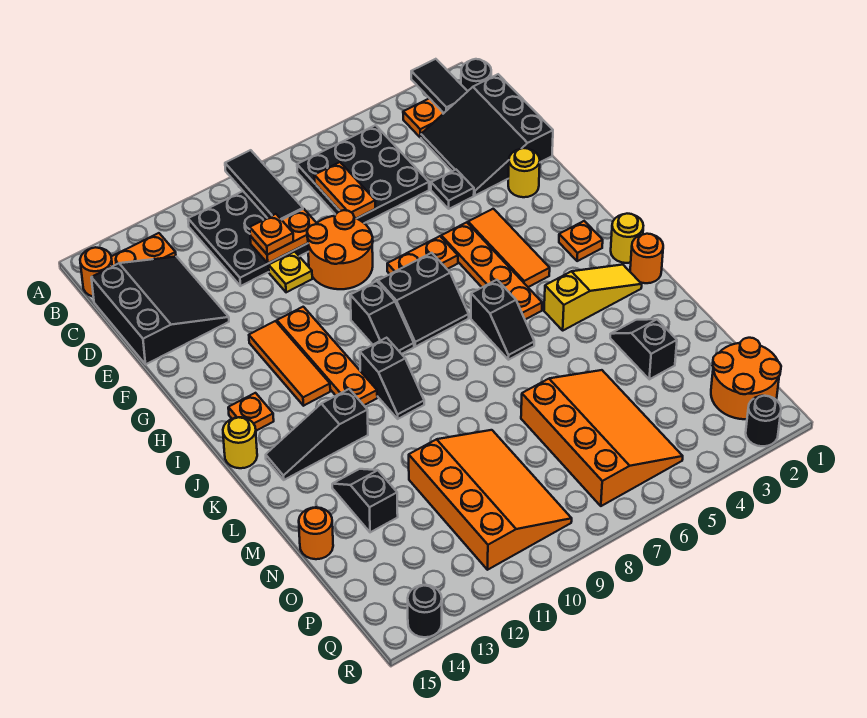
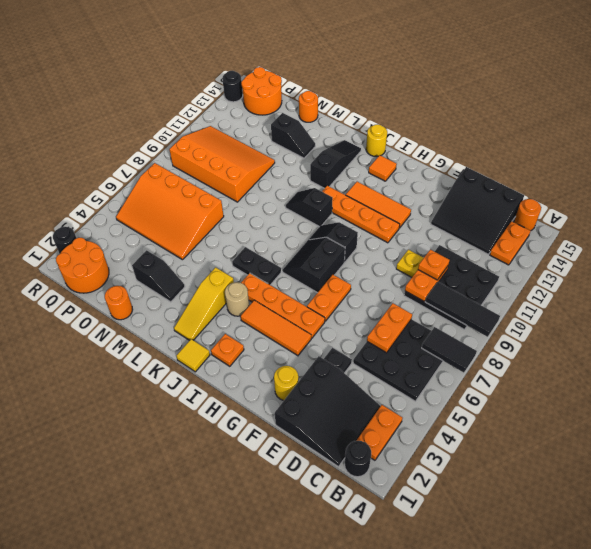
black 1x2 tile [411,59,468,113] -> black 1x2 tile moved to [422,327,477,373]
black 3x3 slope [421,74,553,195] -> black 3x3 slope turned to [275,356,380,467]
orange 1x2 plate [314,162,375,218] -> orange 1x2 plate turned to [367,303,412,353]
orange 2x2 round brick [307,210,373,289] -> orange 2x2 round brick moved to [241,67,282,115]
orange 1x1 plate [228,393,274,431] -> orange 1x1 tile [369,155,397,181]
yellow 1x1 round brick [611,214,643,263] -> yellow 1x1 tile [176,339,210,372]
none -> tan 1x1 round brick [225,282,249,316]
black 1x2 slope [471,280,534,360] -> black 1x2 plate [232,247,281,285]
orange 1x1 round brick [630,234,663,283] -> orange 1x1 round brick moved to [105,286,133,320]
orange 3x4 slope [409,430,572,570] -> orange 3x4 slope turned to [169,126,275,202]

